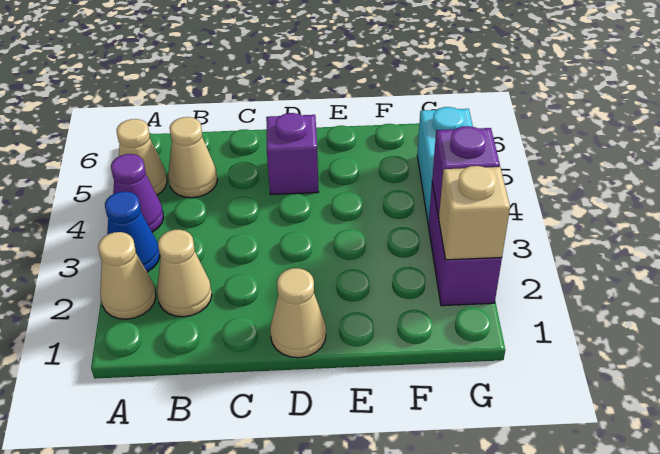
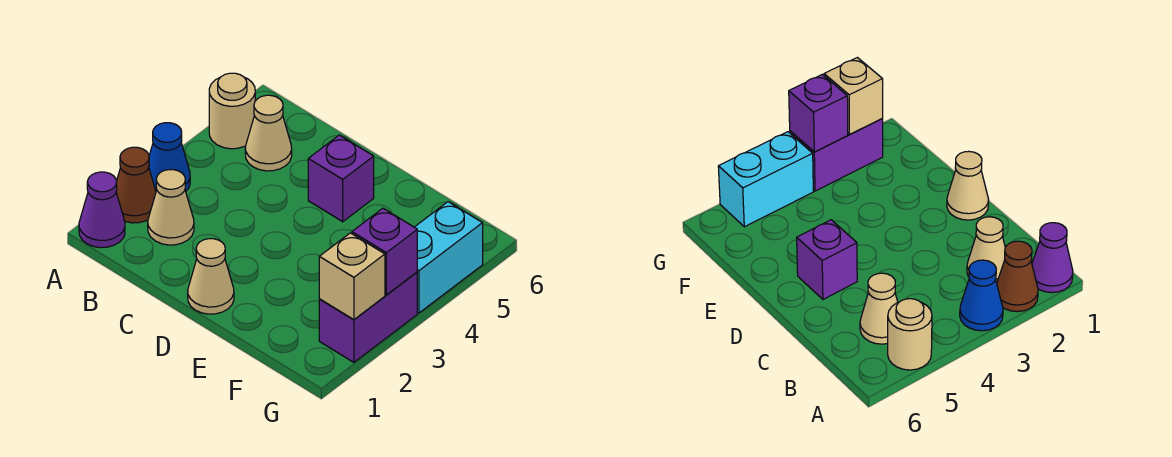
tan 1x1 cone [98,232,156,319] -> brown 1x1 cone [116,147,156,223]
purple 1x1 cone [111,154,164,232] -> purple 1x1 cone moved to [79,172,125,248]
tan 1x1 cone [117,119,167,195] -> tan 1x1 round brick [209,73,255,149]

